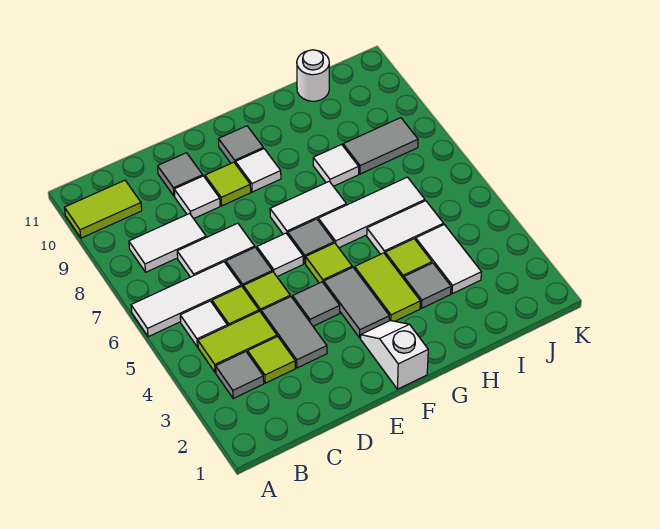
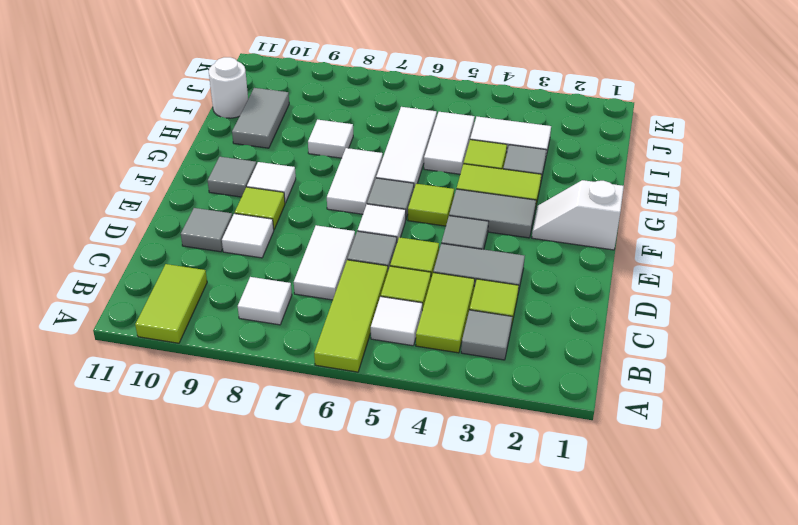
white 1x3 tile [131,262,241,337] -> lime 1x3 tile [314,260,388,372]
white 1x2 tile [129,213,206,272] -> white 1x1 tile [238,277,292,325]
grey 1x2 tile [343,118,418,174] -> grey 1x2 tile moved to [232,88,289,148]

